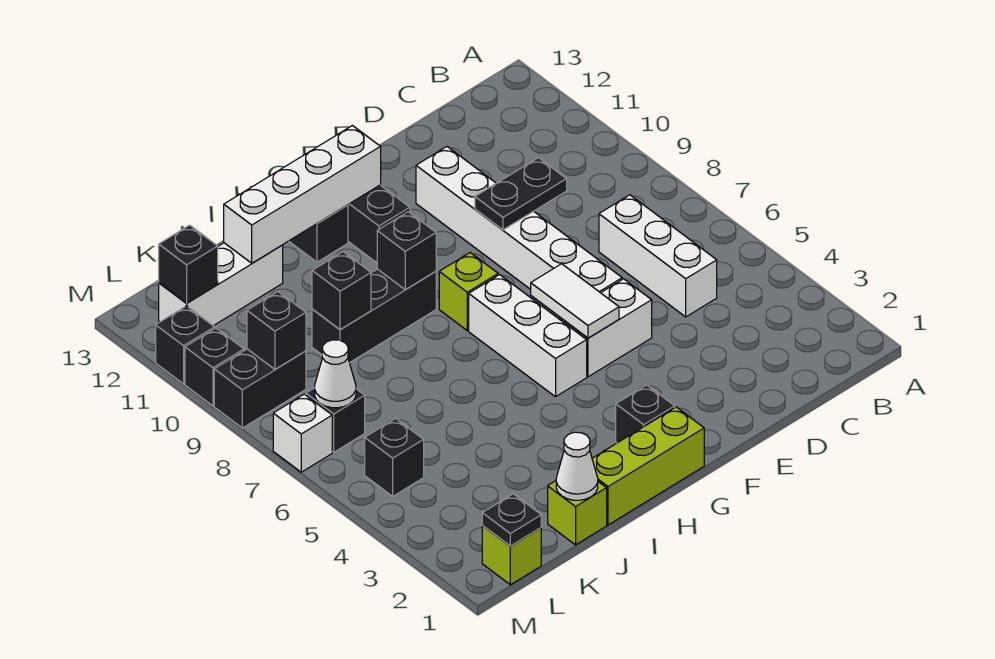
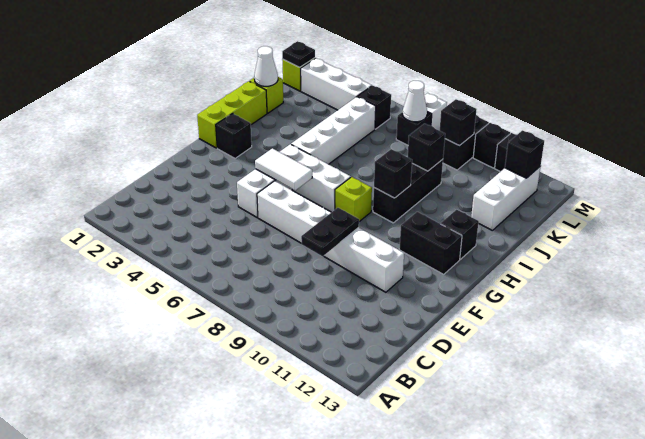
white 1x3 brick [599,195,717,317] -> white 1x3 brick moved to [301,58,372,110]
white 1x4 brick [224,126,381,263] -> white 1x4 brick moved to [291,97,376,164]

